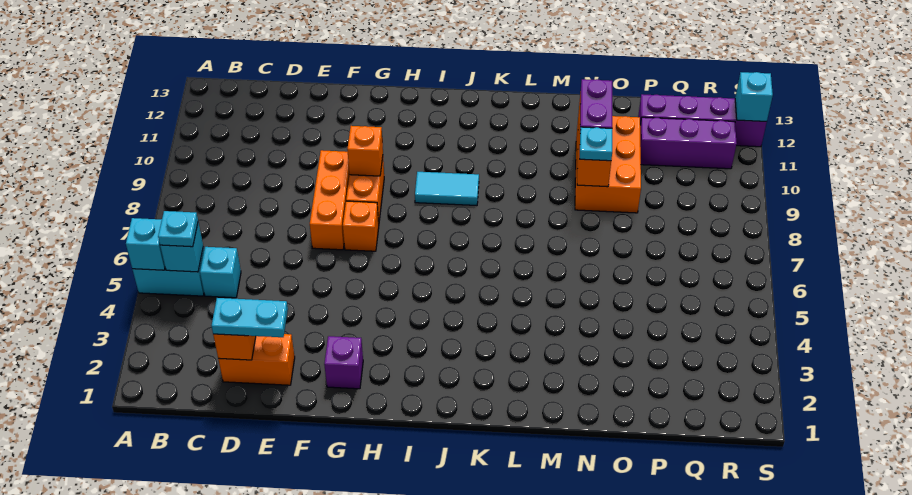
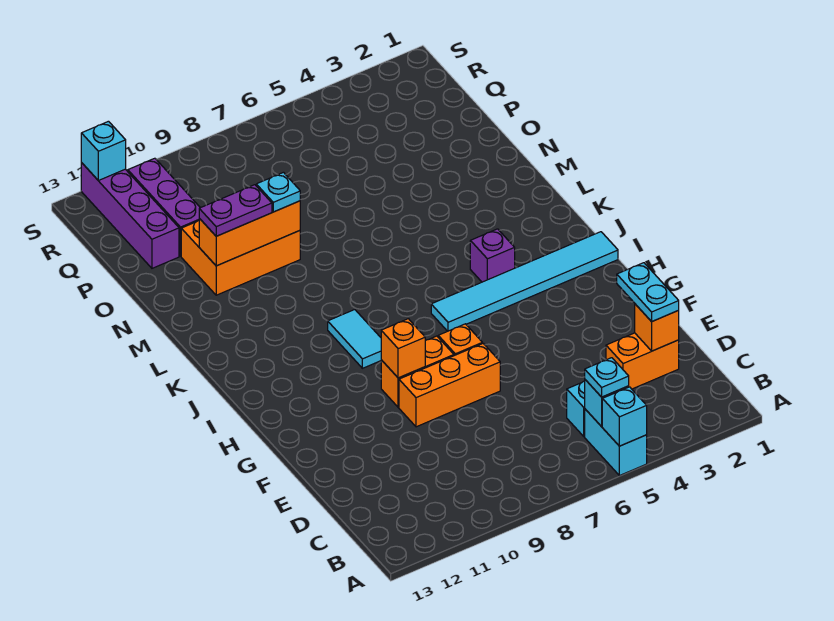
orange 1x2 brick [218,334,295,385] -> orange 1x2 brick turned to [606,333,679,389]
purple 1x1 brick [324,336,363,389] -> purple 1x1 brick moved to [470,229,515,282]
none -> cyan 1x6 tile [431,232,618,331]

